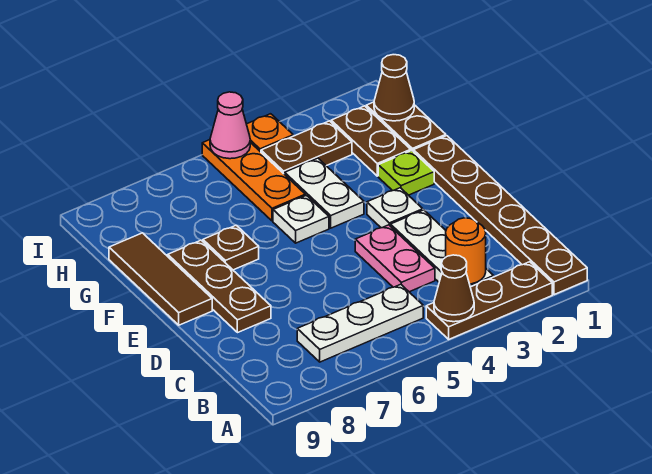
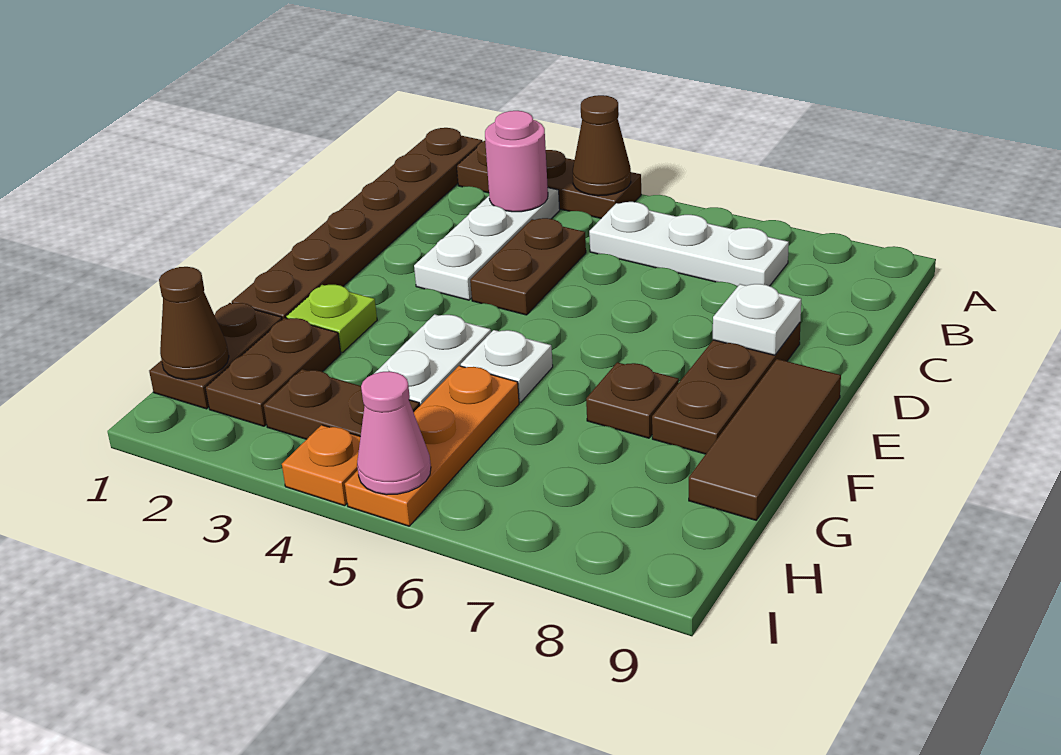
orange 1x1 round brick [446,218,486,284] -> pink 1x1 round brick [485,111,548,212]
pink 1x2 plate [355,225,435,292] -> brown 1x2 plate [470,218,586,315]
white 1x1 plate [367,188,423,228] -> white 1x1 plate moved to [713,284,801,355]

